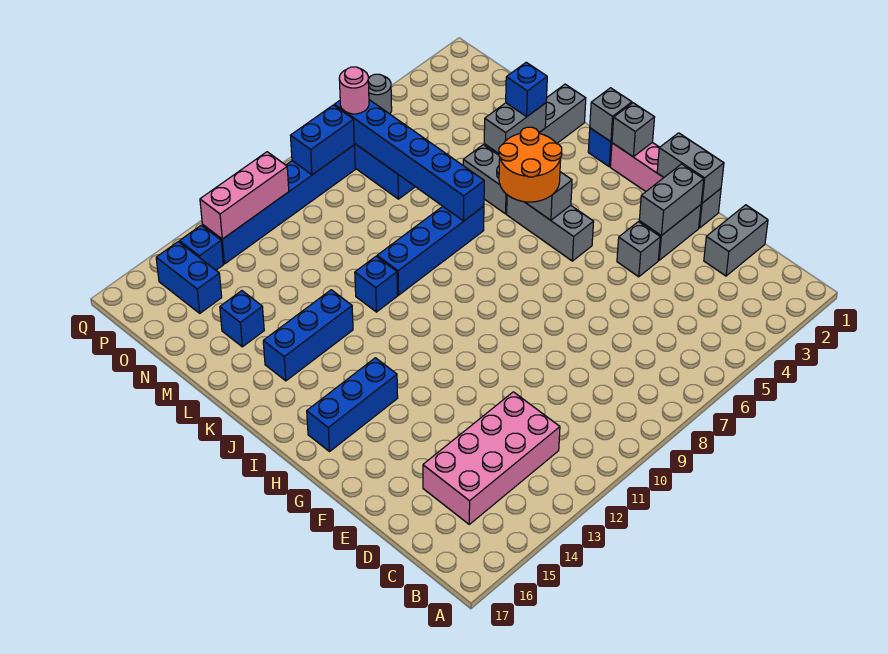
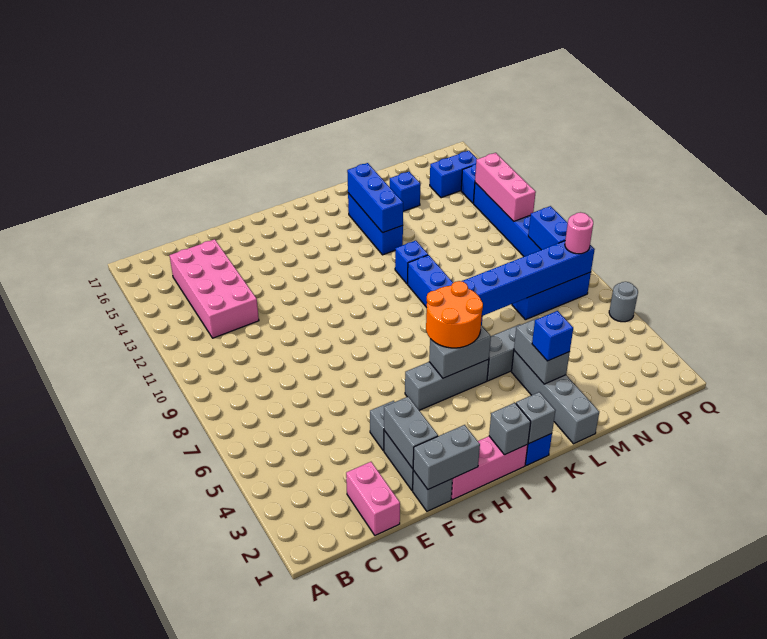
grey 1x2 brick [704,205,768,276] -> pink 1x2 brick [346,462,400,535]
blue 1x3 brick [307,358,398,451] -> blue 1x3 brick moved to [347,163,403,233]

